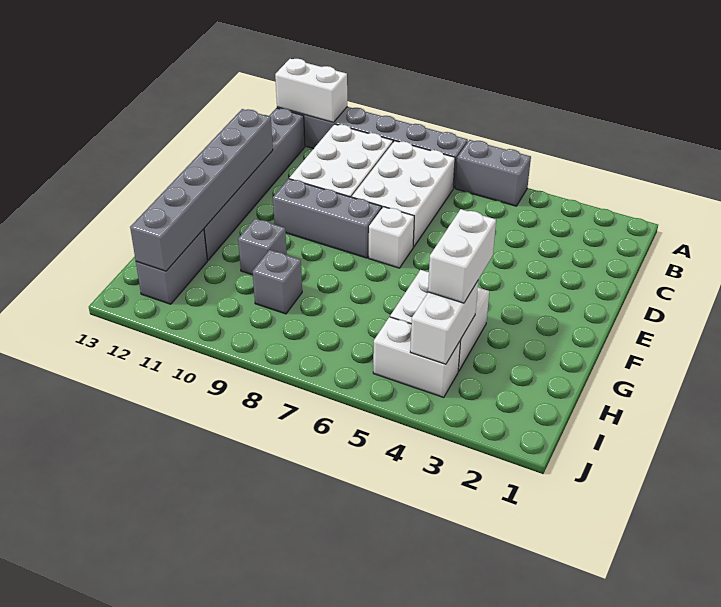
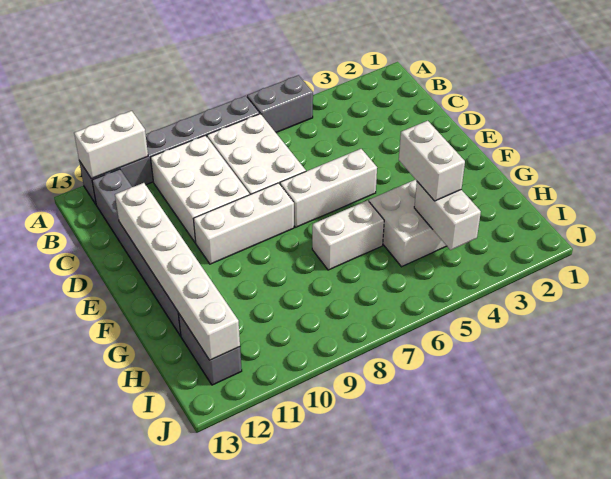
grey 1x6 brick [130,109,273,271] -> white 1x6 brick [115,183,240,360]
white 1x1 brick [369,207,414,268] -> white 1x3 brick [280,149,377,227]
grey 1x3 brick [273,179,382,258] -> white 1x3 brick [194,183,294,264]
grey 1x1 brick [238,219,287,275] -> none
grey 1x1 brick [252,250,302,314] -> none
white 1x2 brick [373,317,461,397] -> white 1x2 brick moved to [312,200,384,270]

